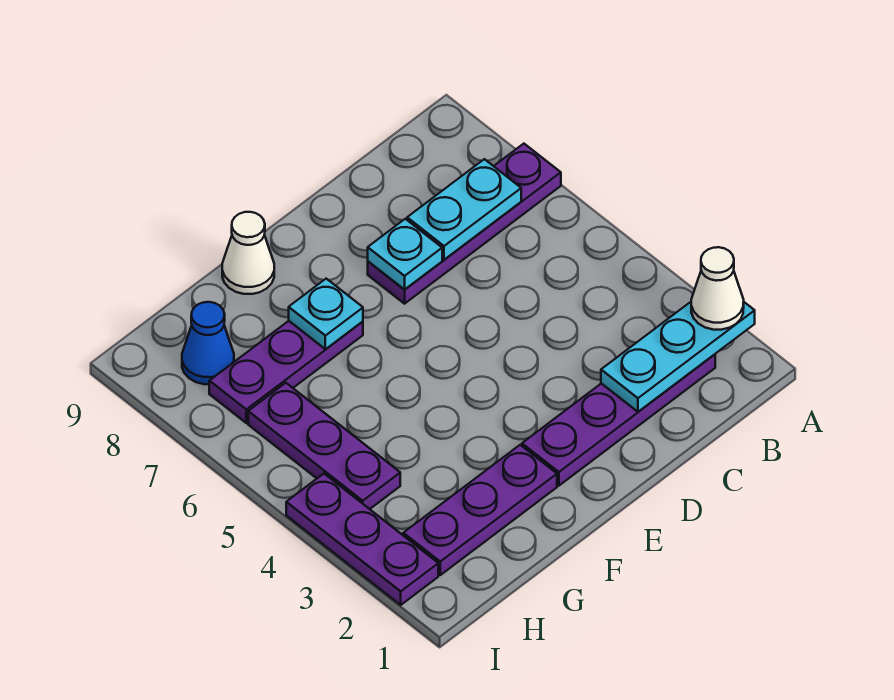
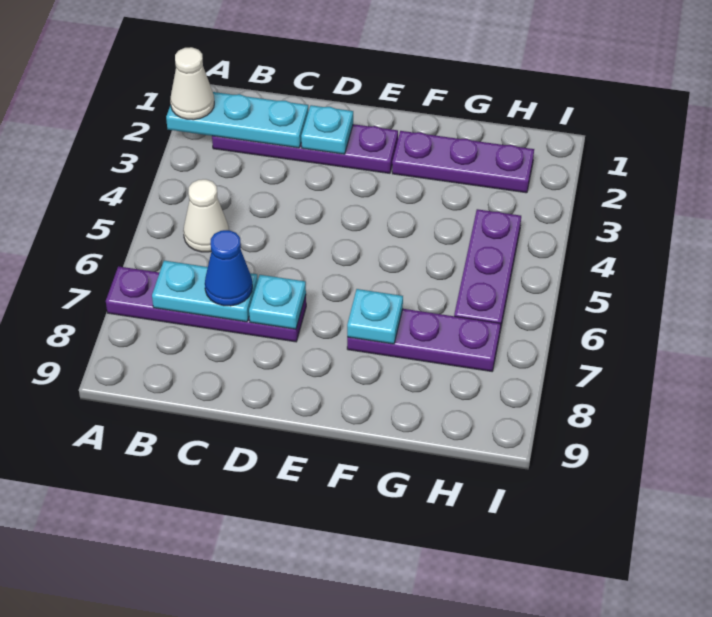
none -> cyan 1x1 plate [301,105,353,154]
white 1x1 cone [222,212,274,294] -> white 1x1 cone moved to [183,179,229,252]
blue 1x1 cone [182,302,234,384] -> blue 1x1 cone moved to [205,230,252,306]
purple 1x3 plate [286,474,438,605] -> none

